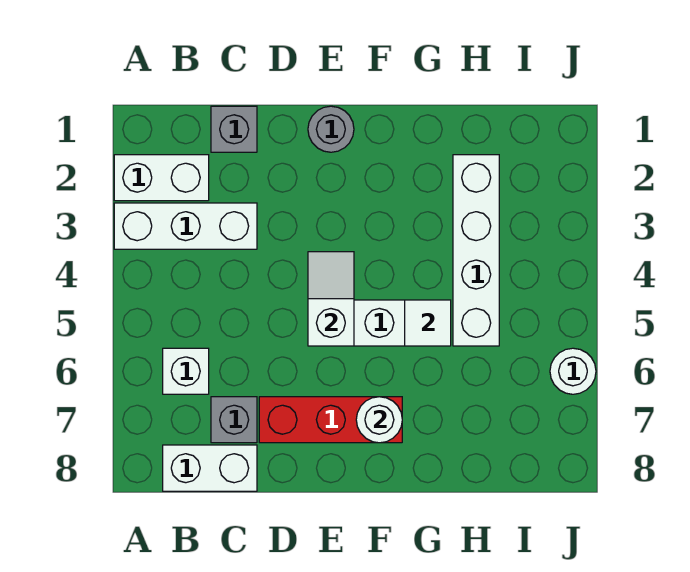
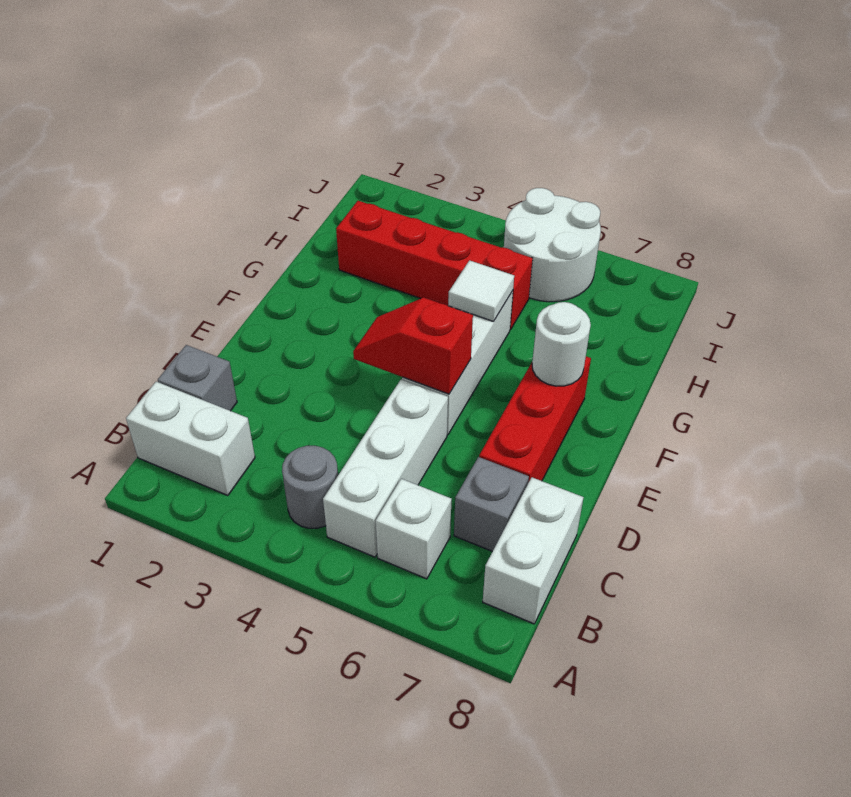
white 1x2 brick [114,155,209,201] -> white 1x2 brick turned to [126,382,255,496]
white 1x3 brick [114,203,257,249] -> white 1x3 brick moved to [323,379,448,557]
grey 1x1 round brick [308,106,354,152] -> grey 1x1 round brick moved to [282,446,338,528]
white 1x2 slope [308,252,354,346] -> red 1x2 slope [353,298,473,394]
white 1x4 brick [453,155,499,346] -> red 1x4 brick [336,201,533,330]
white 1x1 round brick [550,348,596,394] -> white 2x2 round brick [504,188,601,302]

